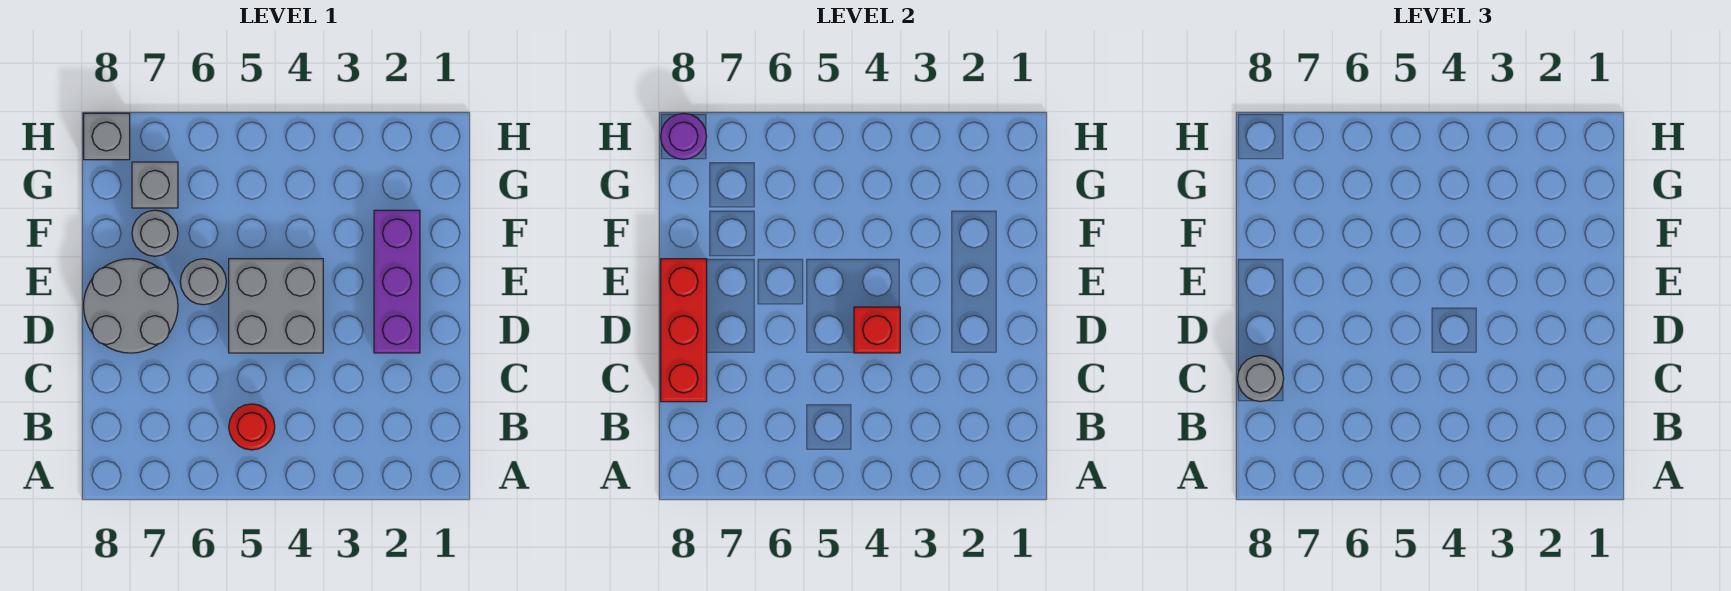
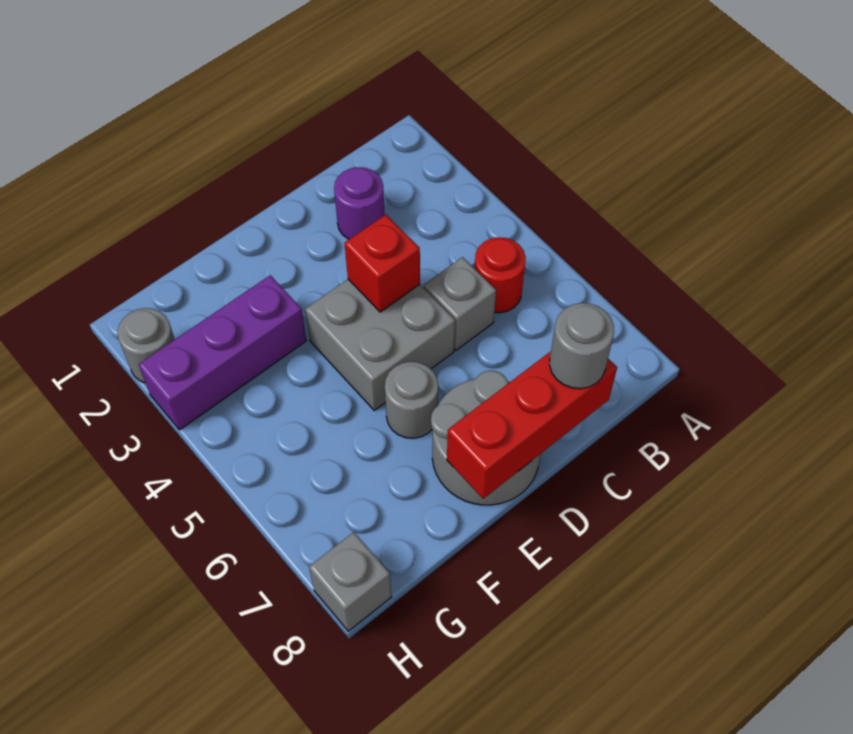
purple 1x3 brick [374,210,420,353] -> purple 1x3 brick moved to [139,275,306,430]
grey 1x1 round brick [132,210,178,256] -> grey 1x1 round brick moved to [118,308,175,383]
grey 1x1 brick [132,162,178,208] -> grey 1x1 brick moved to [424,257,496,350]
purple 1x1 round brick [661,113,707,159] -> purple 1x1 round brick moved to [334,167,385,239]

